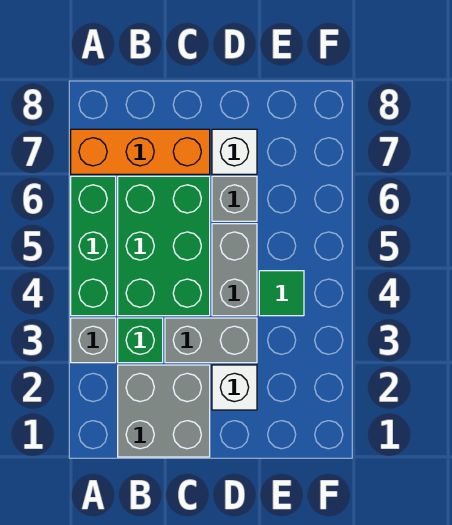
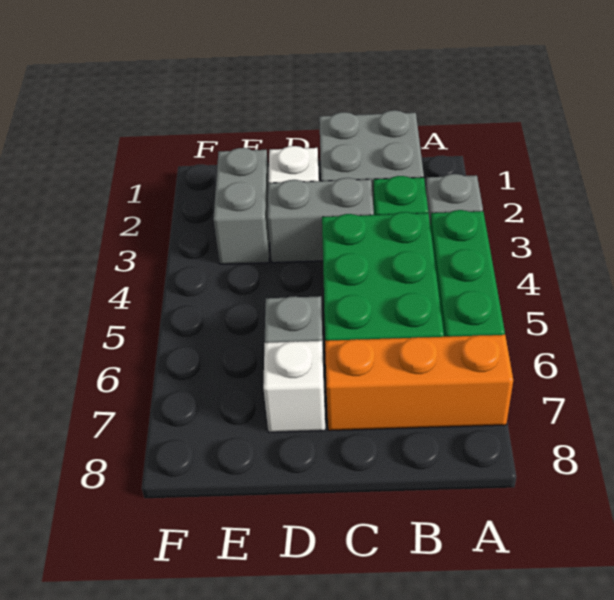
grey 1x2 brick [212,224,257,316] -> grey 1x2 brick moved to [213,148,270,264]
green 1x1 tile [259,271,304,316] -> none

